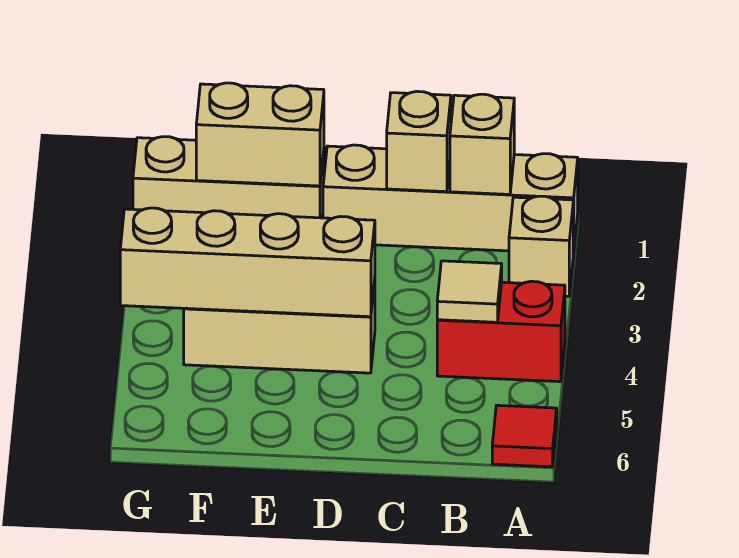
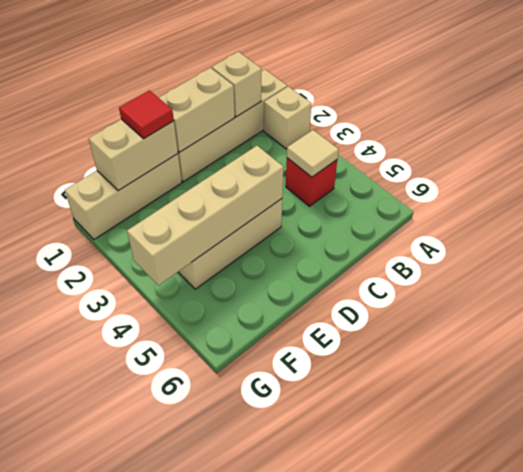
red 1x2 brick [437,281,565,382] -> red 1x1 brick [286,158,337,206]
red 1x1 tile [492,405,557,467] -> red 1x1 tile moved to [119,90,174,138]
tan 1x1 brick [387,91,451,192] -> tan 1x2 brick [159,68,235,152]

